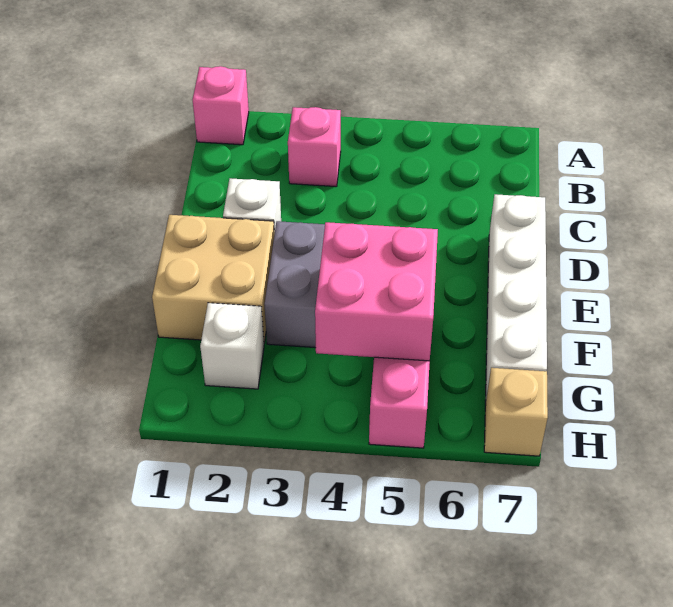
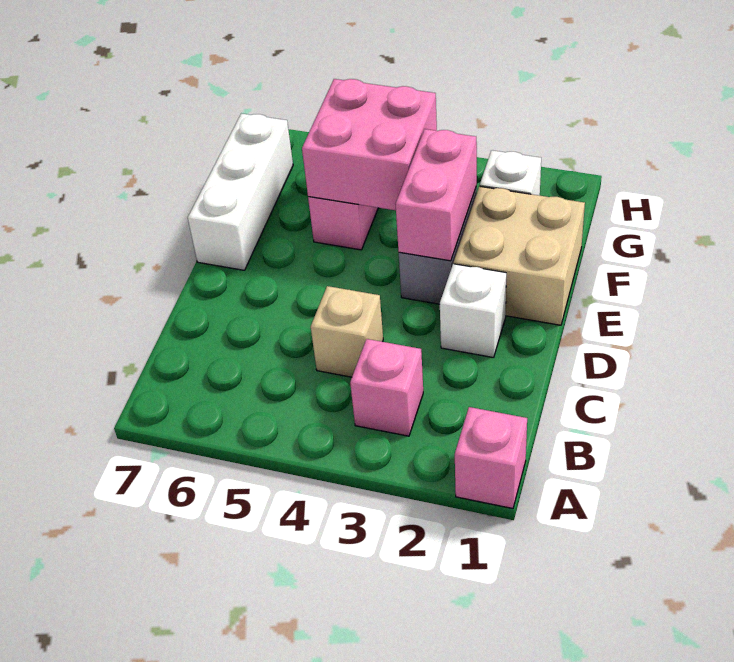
white 1x4 brick [485,194,547,403] -> white 1x3 brick [188,114,293,270]
none -> pink 1x2 brick [396,129,477,261]
tan 1x1 brick [484,368,548,456] -> tan 1x1 brick moved to [311,286,383,377]

